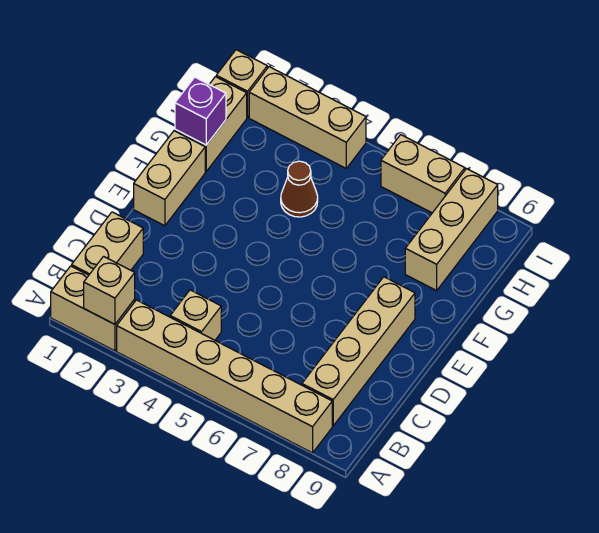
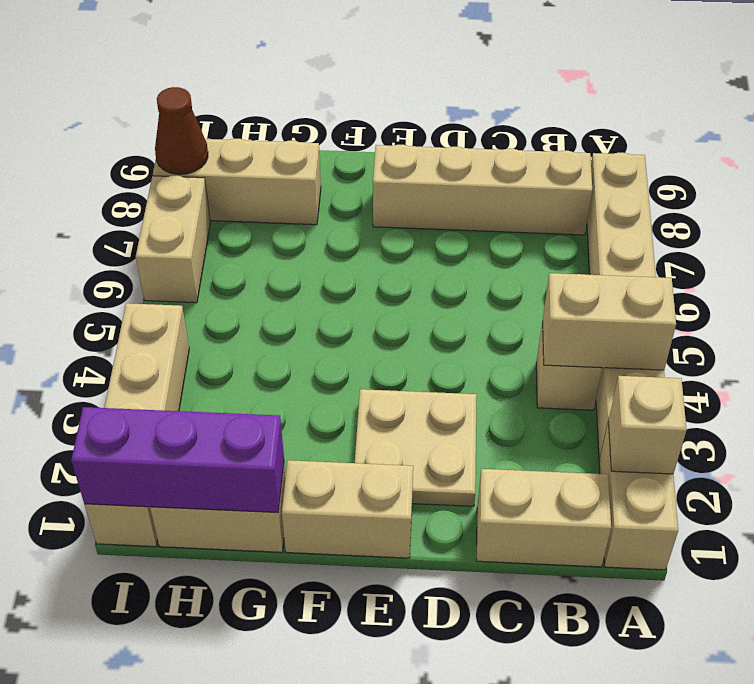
none -> tan 1x2 brick [543,273,676,370]
none -> tan 2x2 plate [355,389,477,506]
purple 1x1 brick [175,77,226,145] -> purple 1x3 brick [71,407,284,513]
brown 1x1 cone [281,161,318,217] -> brown 1x1 cone moved to [155,87,208,174]

